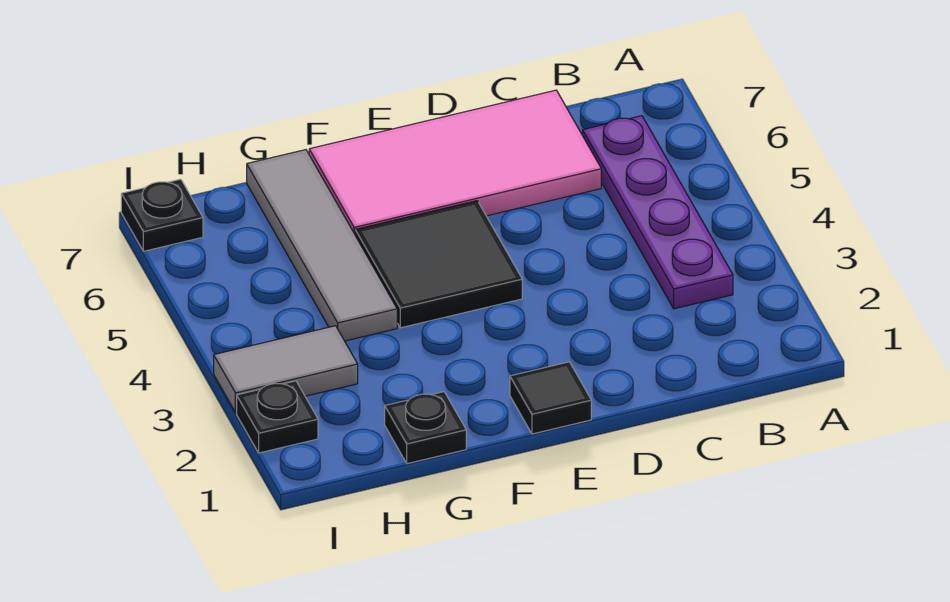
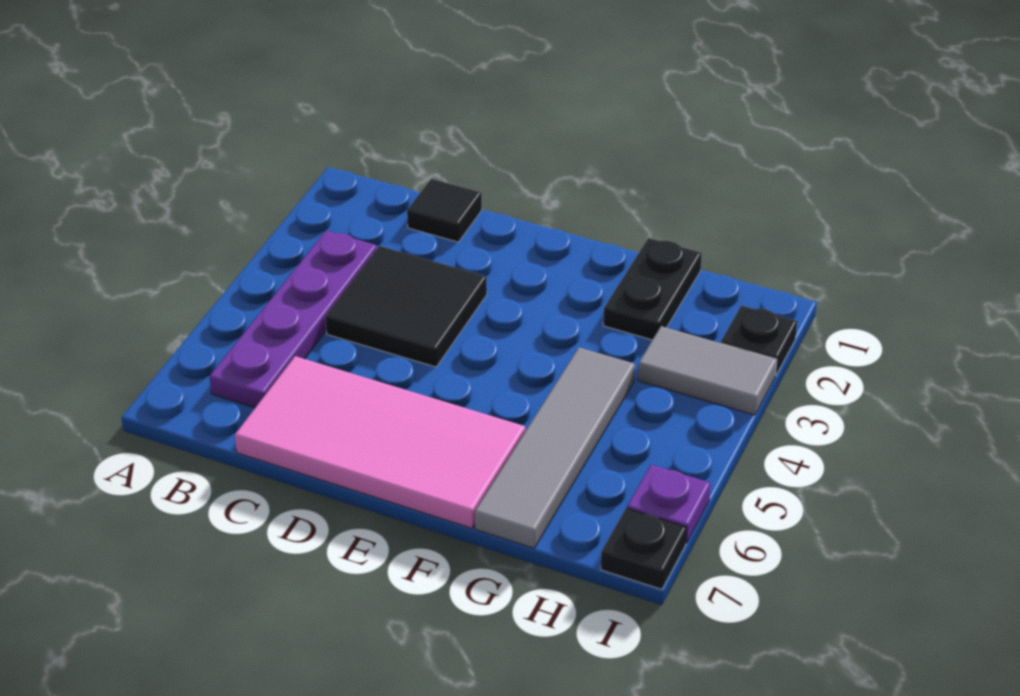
black 1x1 tile [510,362,591,434] -> black 1x1 tile moved to [407,179,482,242]
black 2x2 tile [355,201,522,328] -> black 2x2 tile moved to [326,246,487,367]
black 1x1 plate [385,392,466,464] -> black 1x2 plate [603,238,702,340]
none -> purple 1x1 plate [627,465,711,543]

